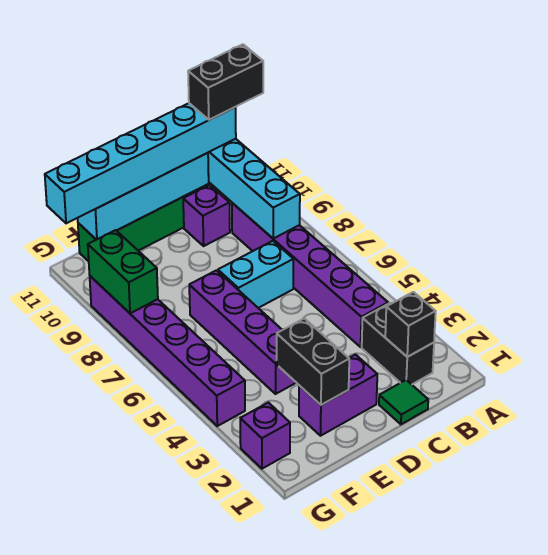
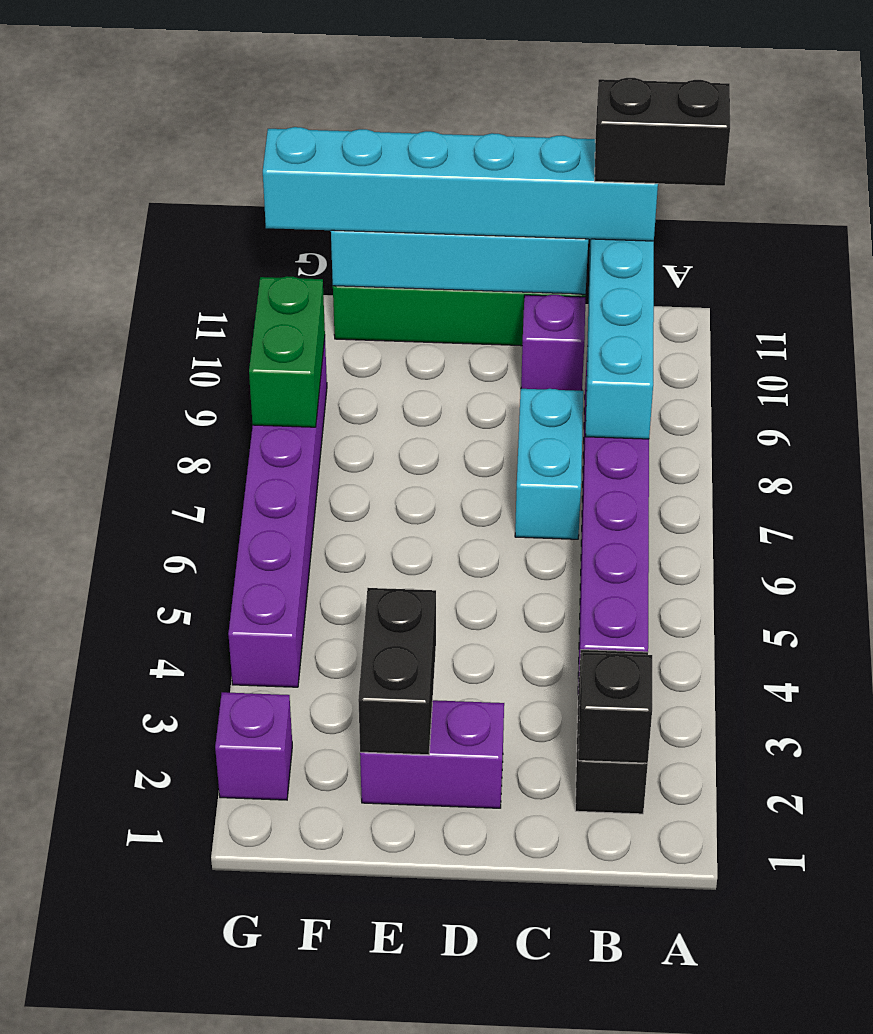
green 1x1 tile [379,380,428,424] -> none
cyan 1x2 brick [218,241,293,308] -> cyan 1x2 brick turned to [515,389,583,539]
purple 1x4 brick [189,270,296,394] -> none

